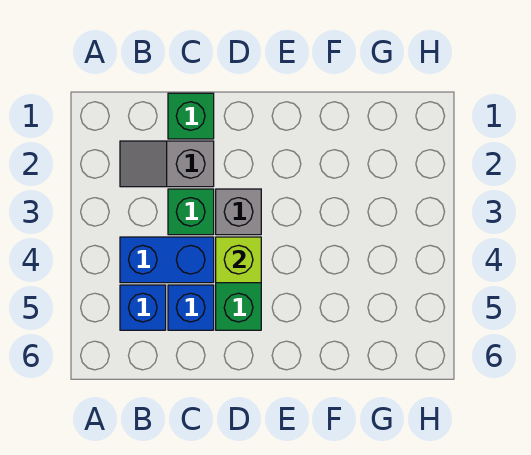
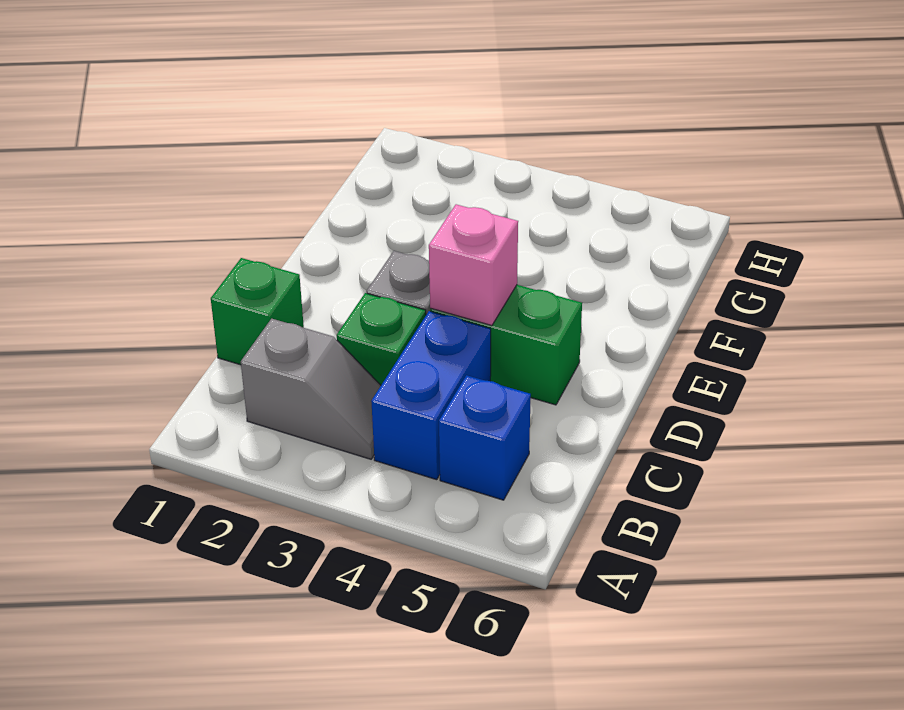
grey 1x2 slope [120,141,214,187] -> grey 1x2 slope turned to [241,319,381,459]
blue 1x1 brick [168,285,214,330] -> none
lime 1x1 brick [216,237,261,283] -> pink 1x1 brick [429,204,518,326]

